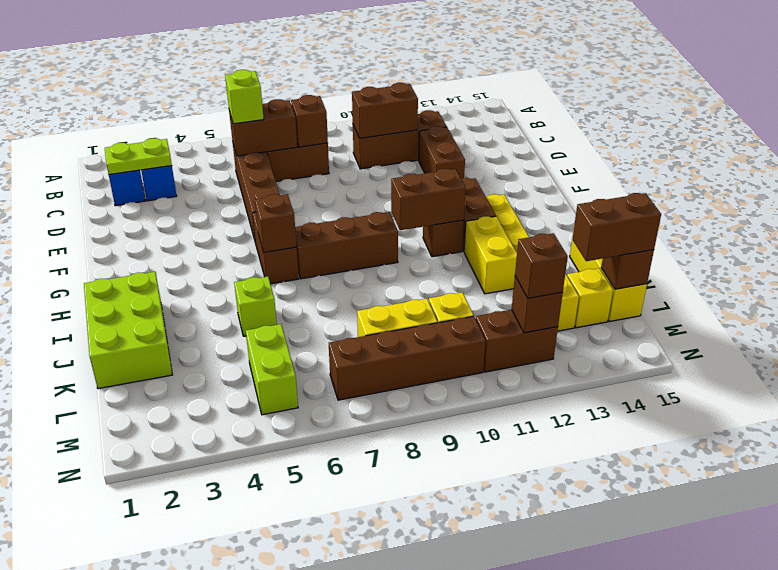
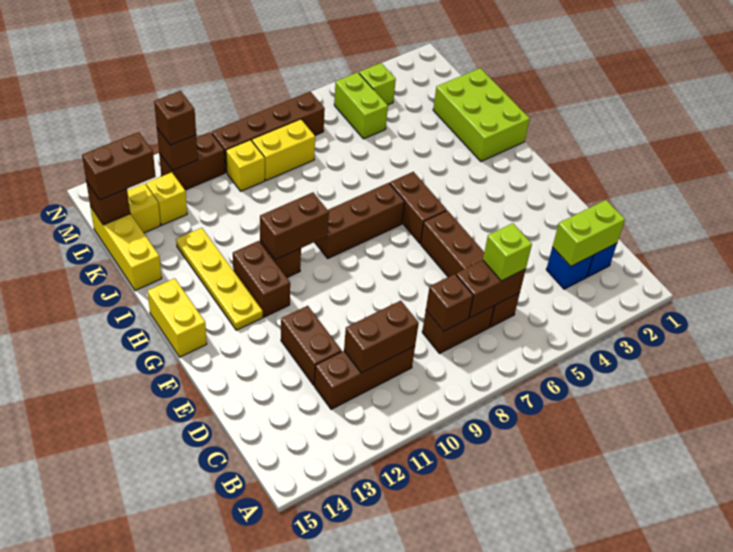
lime 1x2 plate [105,138,172,175] -> lime 1x2 brick [552,200,625,266]
brown 1x1 brick [255,194,297,252] -> none
yellow 1x2 brick [464,216,517,294] -> yellow 1x2 brick moved to [147,278,207,357]
lime 1x1 brick [234,276,277,336] -> lime 1x1 brick moved to [359,63,396,105]

